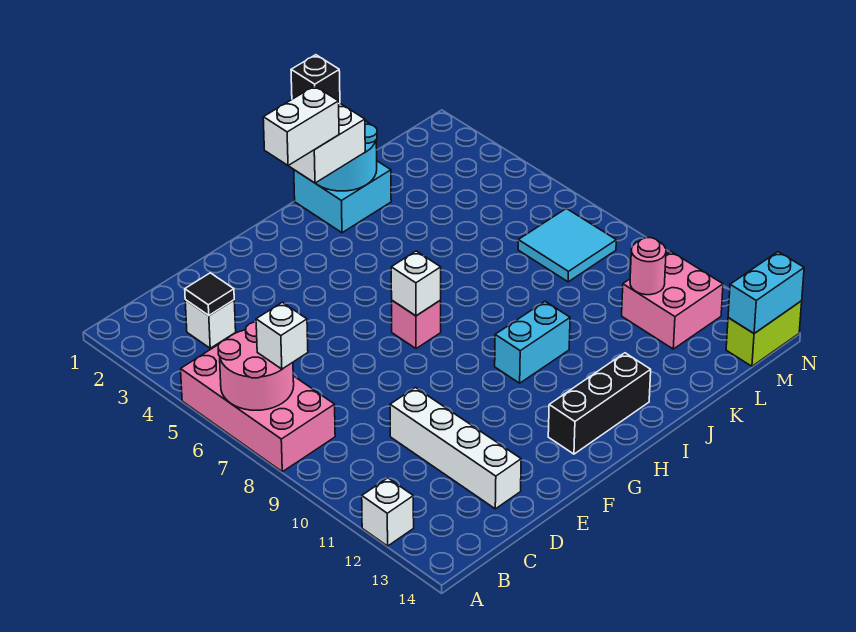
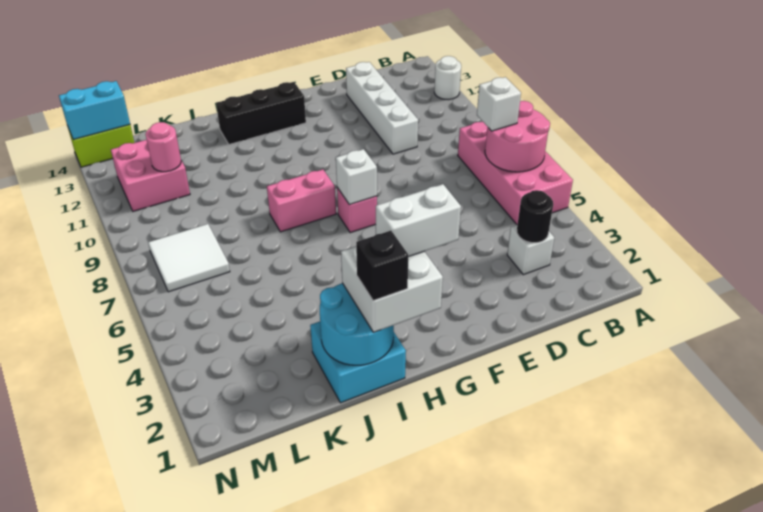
white 1x1 brick [362,478,414,546] -> white 1x1 round brick [434,56,461,100]
black 1x1 tile [185,273,234,315] -> black 1x1 round brick [517,190,553,243]
none -> pink 1x2 brick [267,169,336,232]
cyan 1x2 brick [495,301,570,383] -> none
cyan 2x2 tile [518,208,616,282] -> white 2x2 tile [148,224,230,292]

